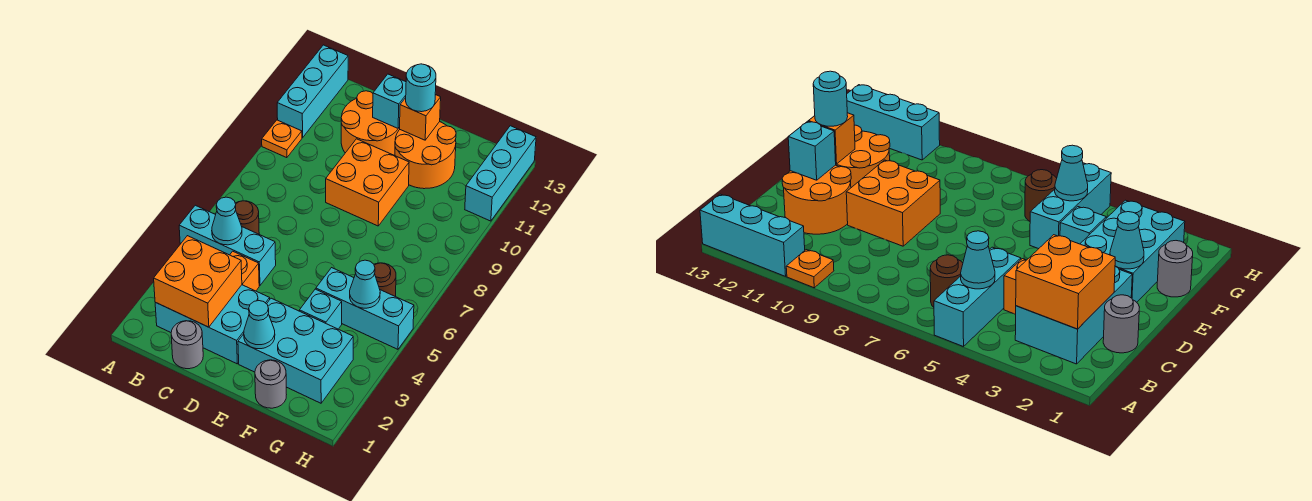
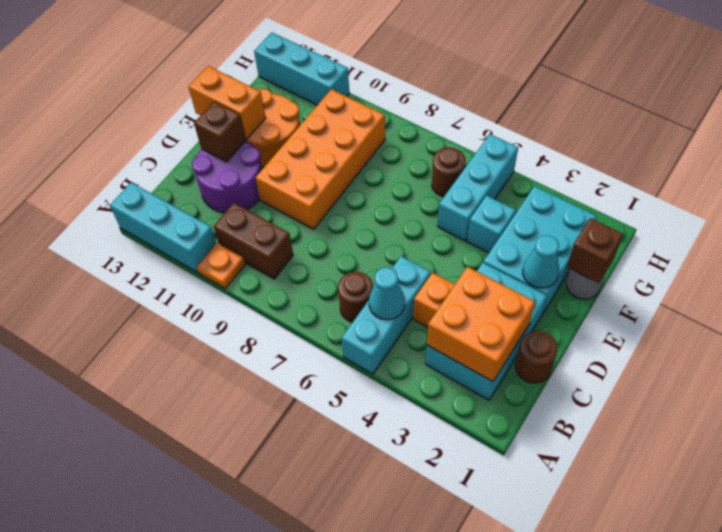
none -> brown 1x2 brick [214,203,293,279]
grey 1x1 round brick [171,321,203,369] -> brown 1x1 round brick [516,331,557,383]
orange 2x2 round brick [341,91,400,156] -> purple 2x2 round brick [192,141,262,213]
orange 2x2 brick [326,139,409,226] -> orange 2x4 brick [256,89,385,229]
cyan 1x1 brick [373,74,406,128] -> brown 1x1 brick [194,101,246,162]
orange 1x1 brick [400,95,441,140] -> orange 1x2 brick [189,66,266,139]
cyan 1x1 round brick [406,64,436,112] -> none
none -> brown 1x1 brick [567,218,623,283]
cyan 1x1 cone [350,260,380,308] -> none

